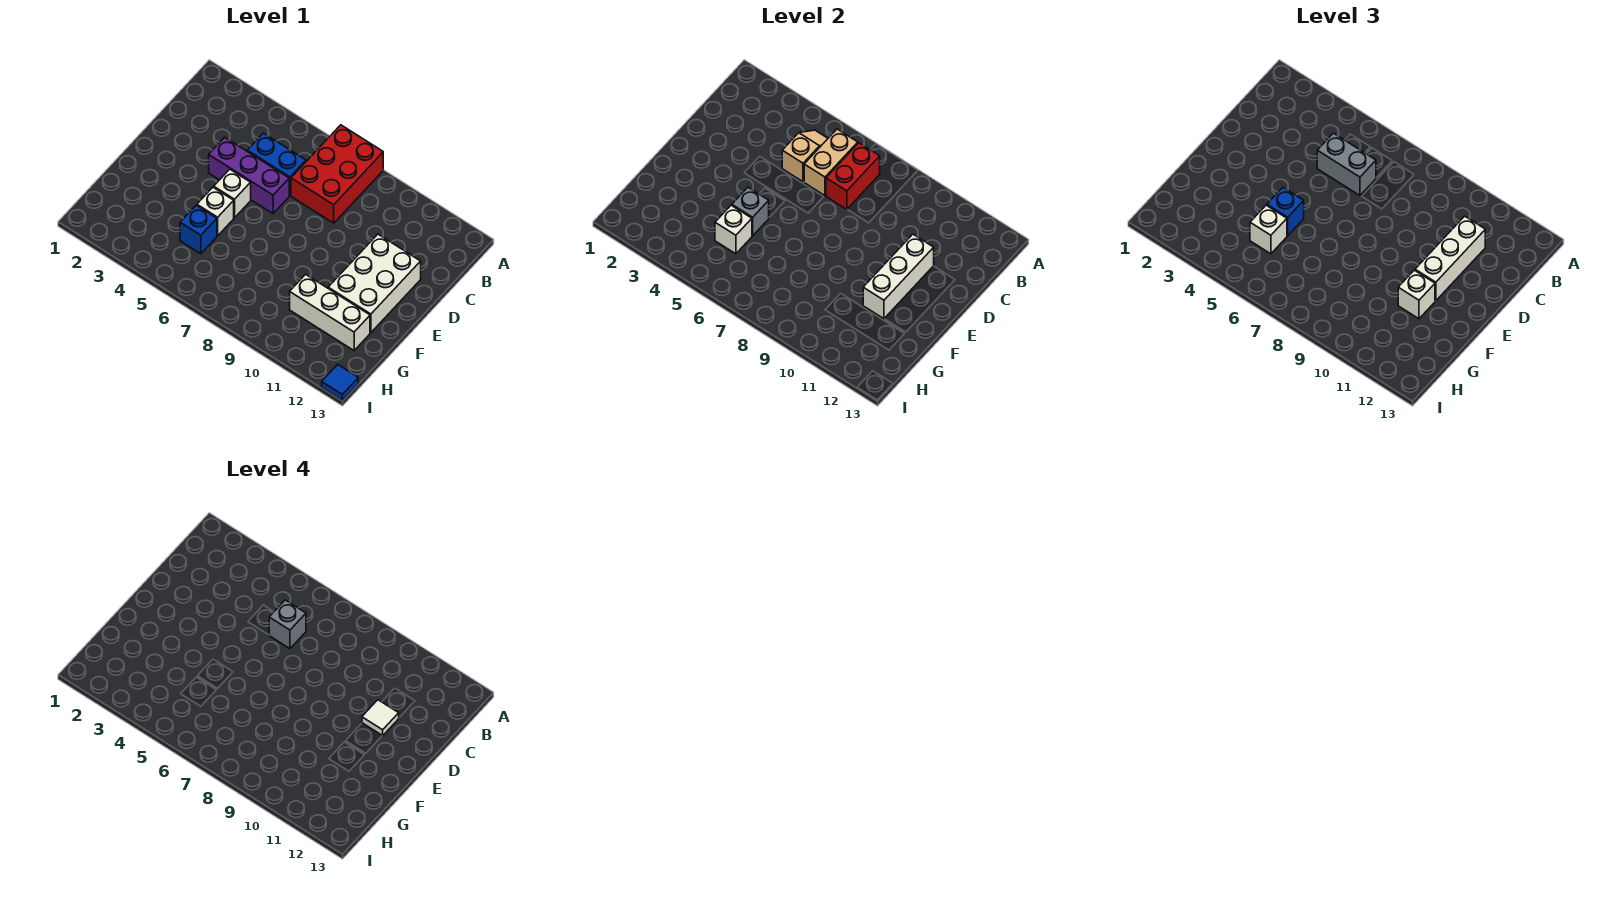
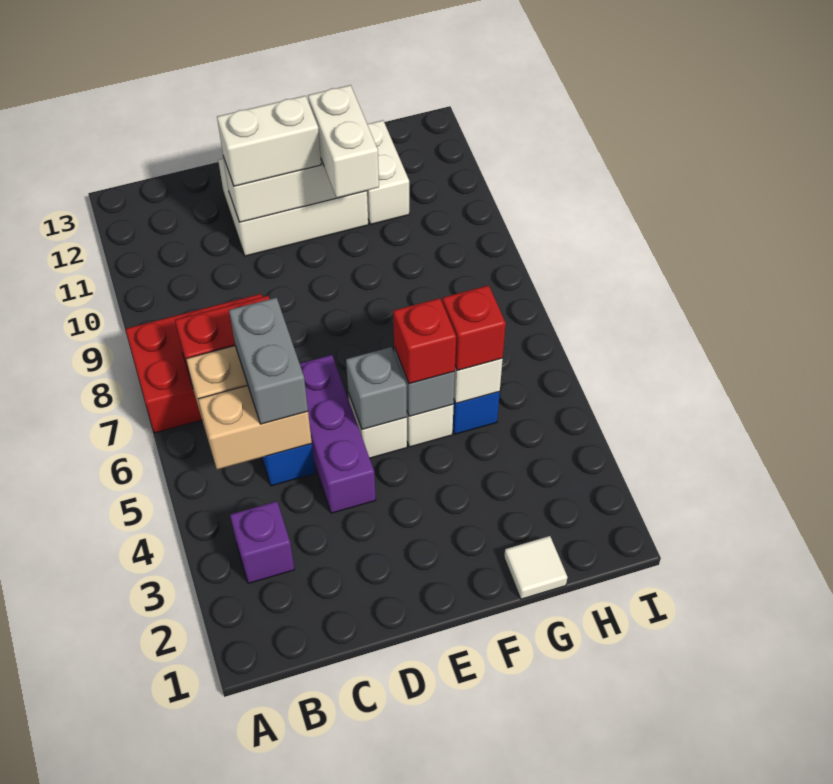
none -> purple 1x1 brick [230,501,294,583]
tan 1x2 slope [782,130,828,182] -> tan 1x2 brick [198,385,312,470]
grey 1x1 brick [269,600,306,649] -> grey 1x1 brick moved to [346,347,407,429]
white 1x3 brick [1415,216,1485,301] -> white 1x2 brick [217,96,321,186]
white 1x1 tile [362,700,399,736] -> white 1x1 tile moved to [504,536,568,599]
blue 1x1 brick [1267,187,1304,236] -> red 1x1 brick [393,298,456,384]
white 1x1 brick [1398,270,1435,319] -> white 1x2 brick [308,85,379,198]
white 1x1 brick [1250,205,1287,254] -> red 1x1 brick [442,285,506,370]
white 1x3 brick [290,274,370,350] -> white 1x2 brick [367,120,409,224]
blue 1x1 tile [322,364,358,400] -> none

